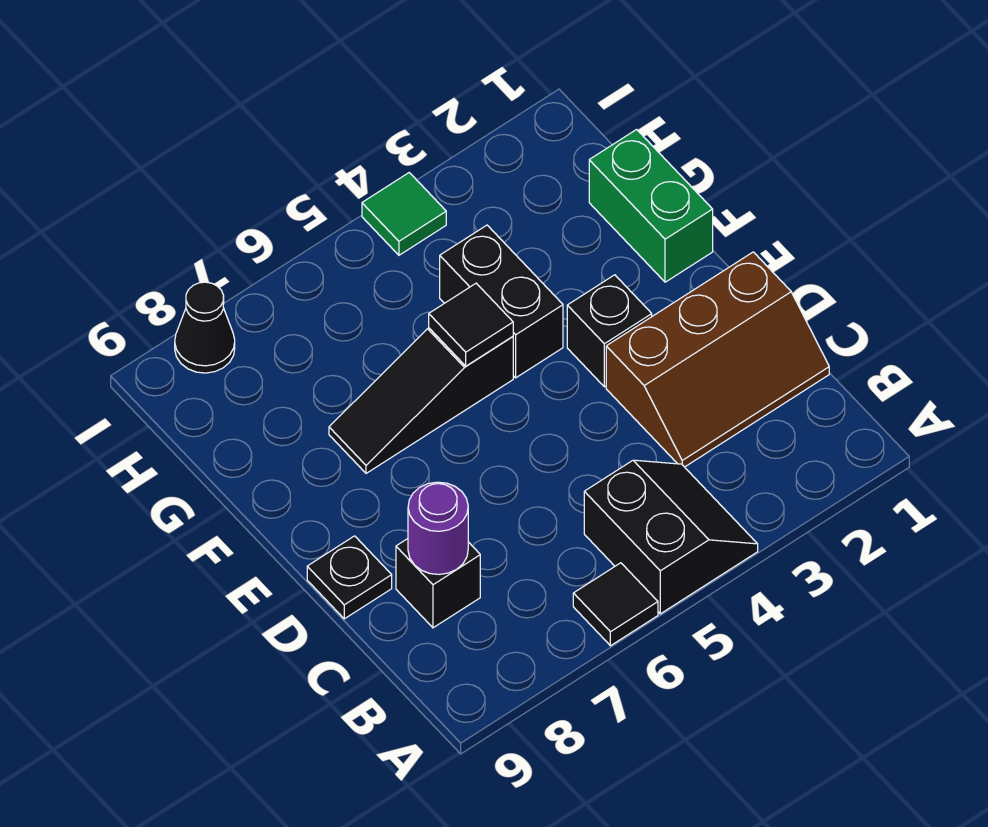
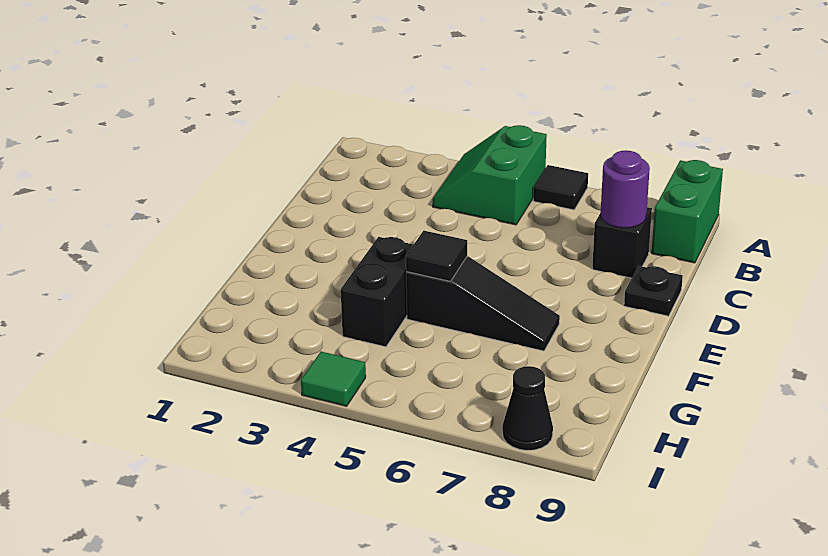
black 2x2 slope [584,460,758,614] -> green 2x2 slope [433,125,547,225]
brown 2x3 slope [606,252,829,467] -> none
black 1x1 brick [567,275,652,387] -> none
green 1x2 brick [589,130,713,282] -> green 1x2 brick moved to [652,160,723,263]

